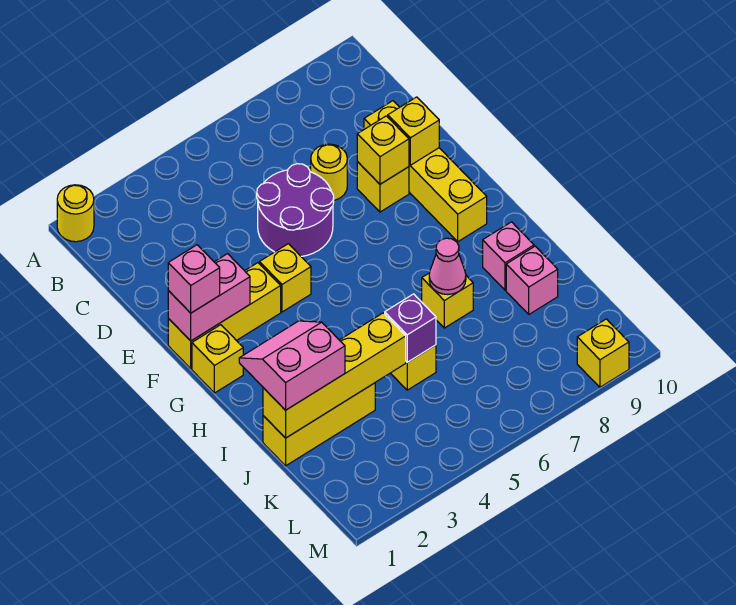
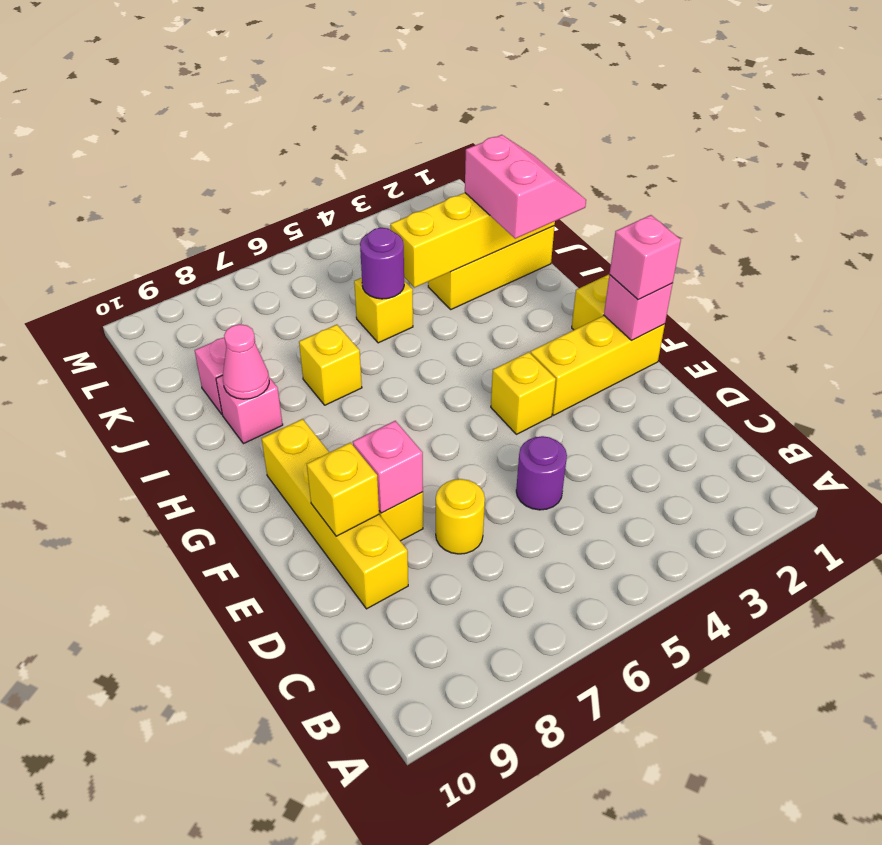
yellow 1x1 round brick [57,185,94,242] -> none
purple 2x2 round brick [257,164,334,256] -> purple 1x1 round brick [516,436,567,510]
yellow 1x1 brick [357,116,409,184] -> pink 1x1 brick [353,421,423,513]
pink 1x2 brick [168,254,250,341] -> pink 1x1 brick [604,275,673,340]
pink 2x2 slope [239,321,345,410] -> pink 2x2 slope turned to [465,135,586,239]
pink 1x1 cone [429,238,466,294] -> pink 1x1 cone moved to [223,324,269,399]
purple 1x1 brick [385,294,436,362] -> purple 1x1 round brick [360,228,404,299]
yellow 1x1 brick [577,319,629,387] -> none

